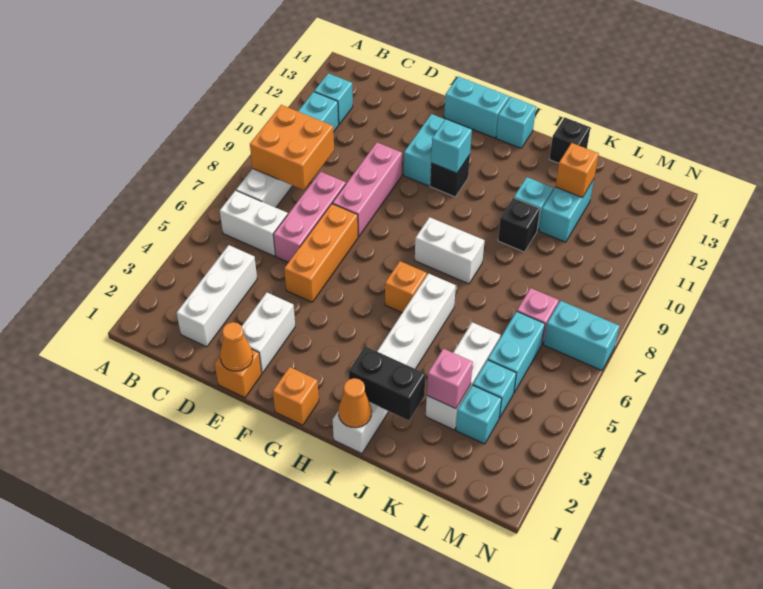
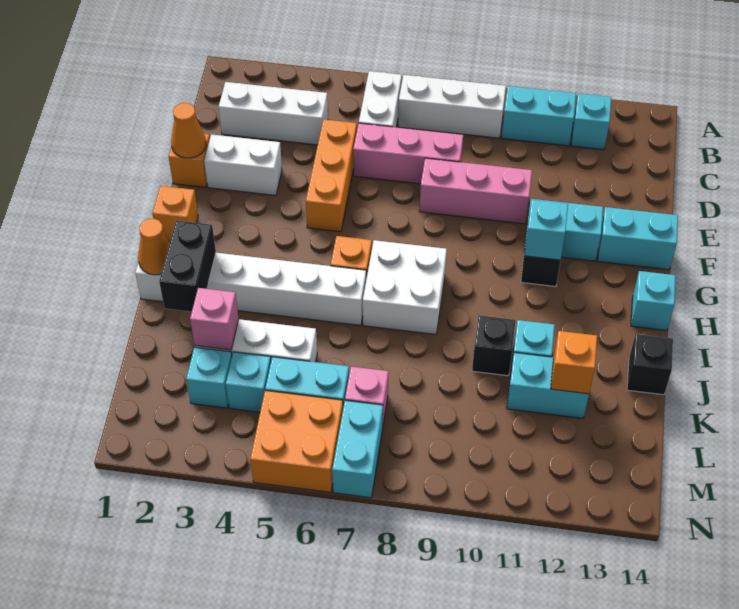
orange 2x2 brick [250,105,334,190] -> orange 2x2 brick moved to [250,391,343,492]
orange 1x3 brick [284,204,358,302] -> orange 1x3 brick turned to [306,119,357,232]
cyan 1x2 brick [444,77,509,138] -> cyan 1x2 brick turned to [598,207,678,270]
white 1x2 brick [415,217,485,284] -> white 2x2 brick [363,240,447,334]

